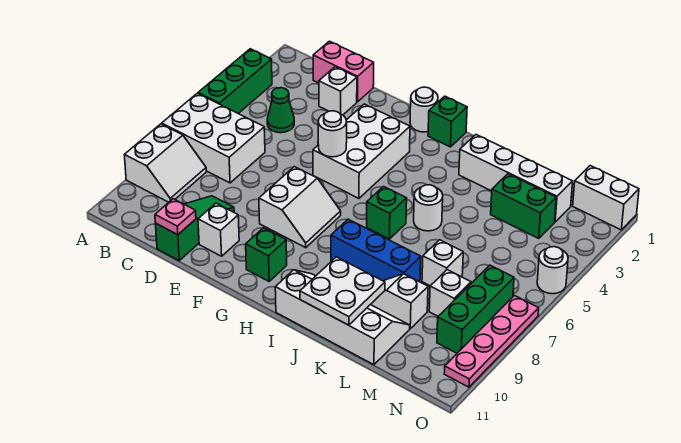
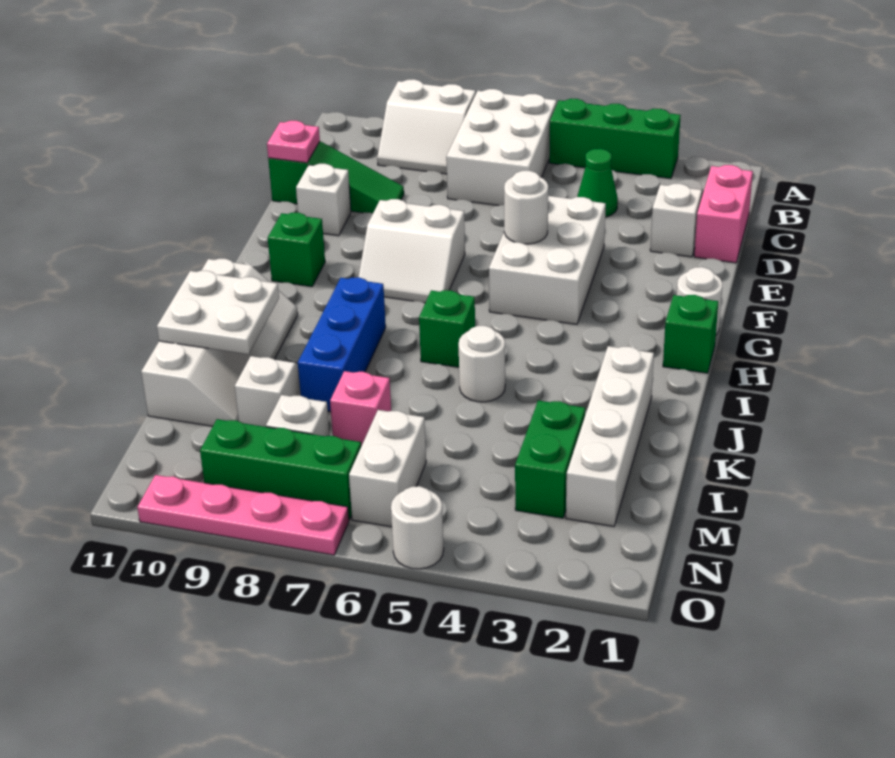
white 2x3 brick [313,104,410,198] -> white 2x3 brick turned to [489,196,606,324]
white 1x1 brick [422,240,463,286] -> pink 1x1 brick [330,371,391,446]
white 1x2 brick [573,166,639,230] -> white 1x2 brick moved to [349,410,426,527]

